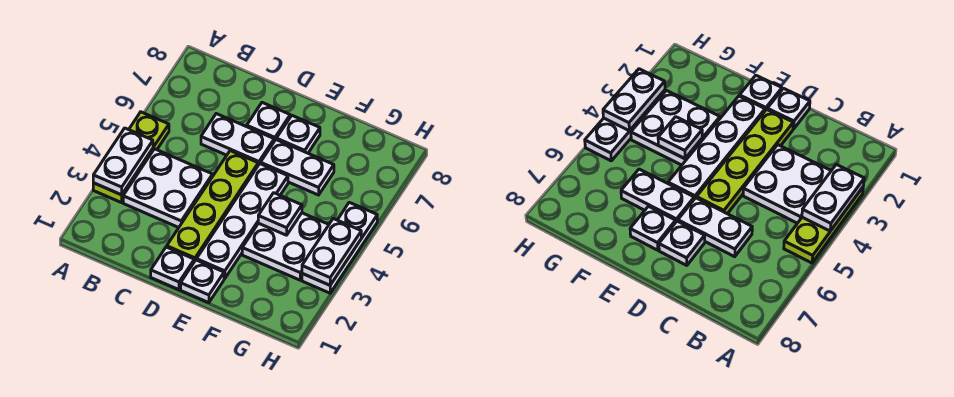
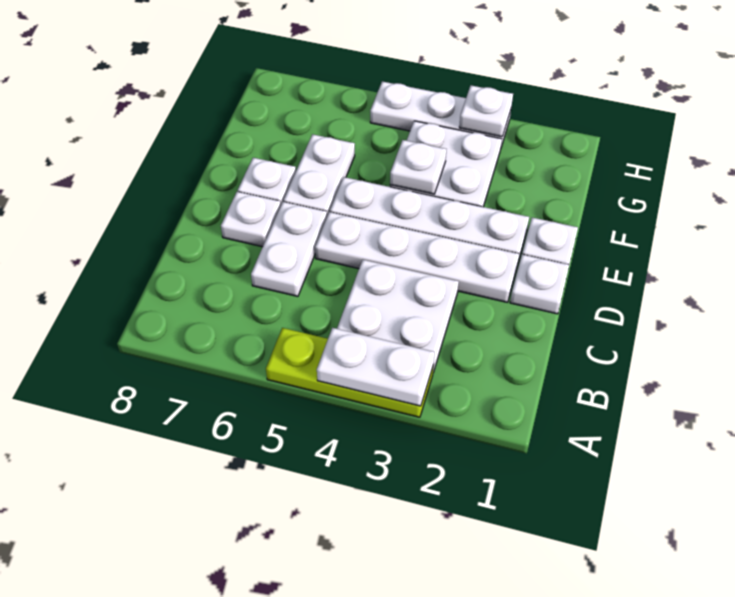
lime 1x4 plate [167,151,258,262] -> white 1x4 plate [315,212,519,302]
white 1x2 plate [302,219,361,285] -> white 1x1 plate [459,85,513,137]

